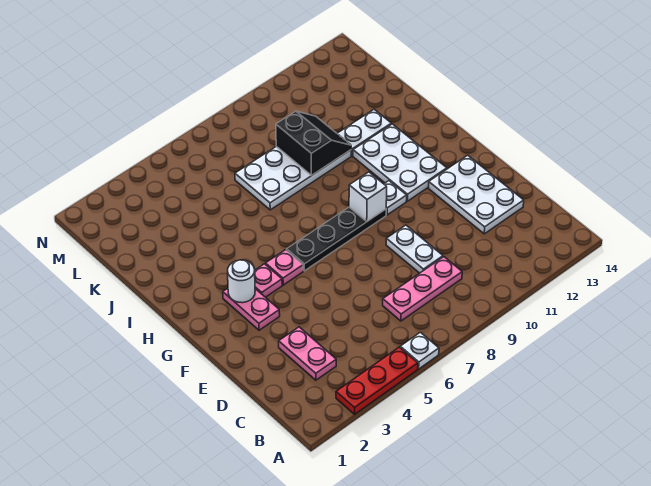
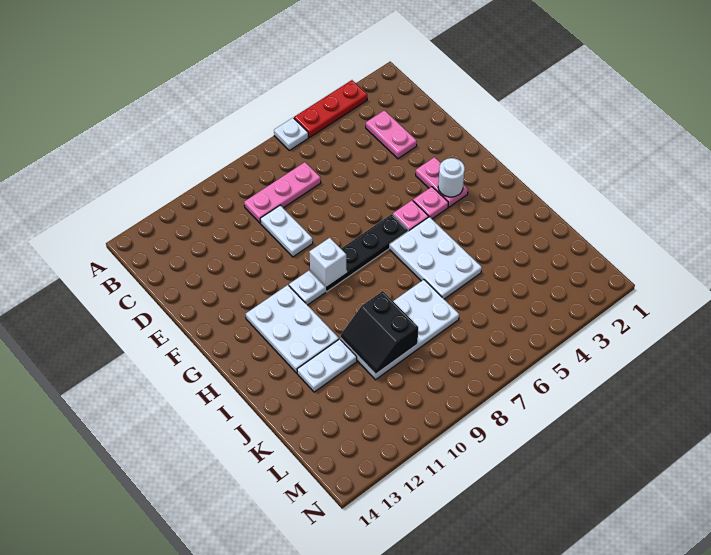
white 2x3 plate [428,155,524,234] -> white 2x3 plate moved to [390,217,482,299]

